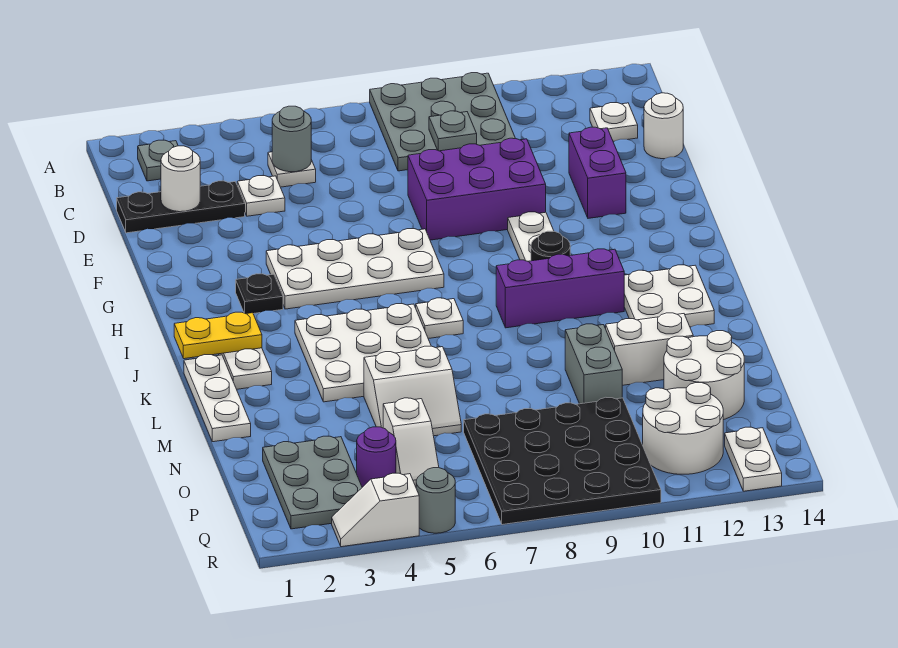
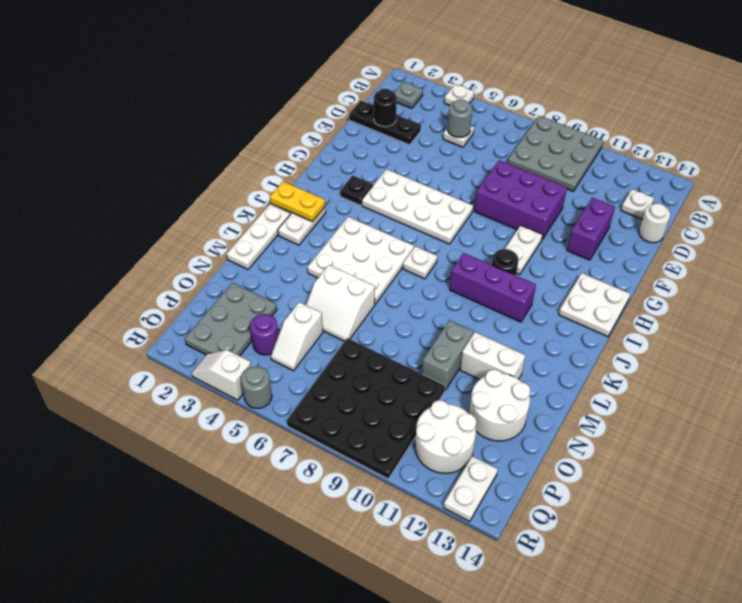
grey 1x1 plate [429,111,477,151] -> none
white 1x1 round brick [161,146,200,212] -> black 1x1 round brick [374,89,397,127]
white 1x1 plate [237,176,285,216] -> white 1x1 plate moved to [444,84,474,105]
white 2x2 plate [624,265,714,327] -> white 2x2 plate moved to [559,273,630,337]

